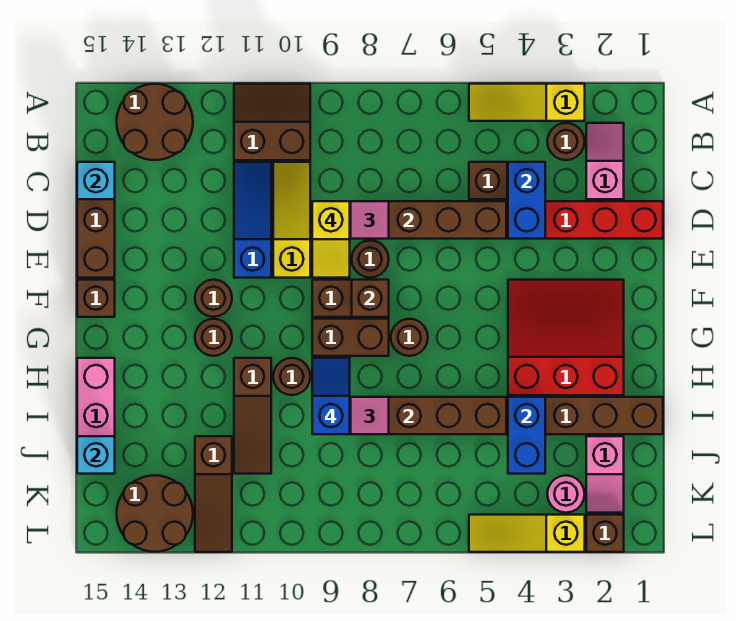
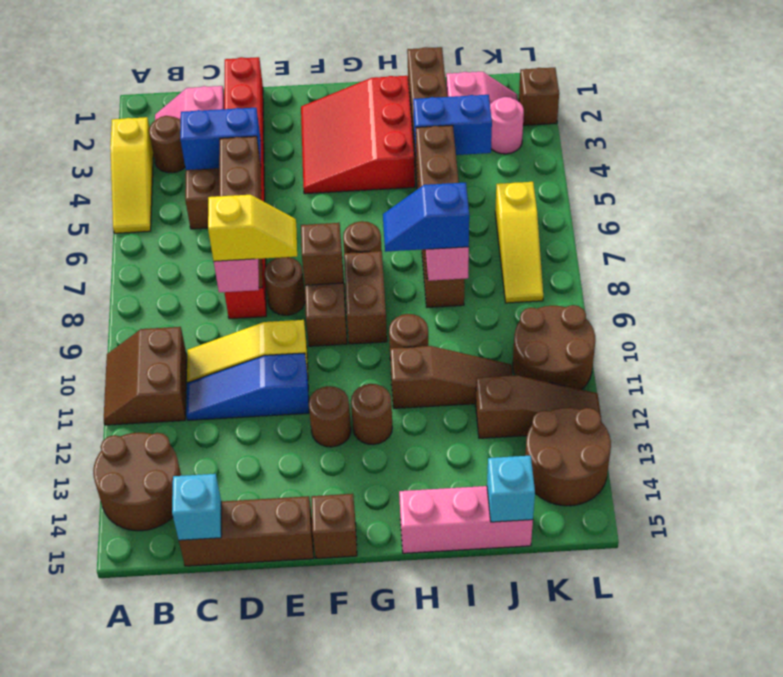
none -> brown 2x2 round brick [513,305,595,390]
yellow 1x3 slope [469,515,585,552] -> yellow 1x3 slope moved to [495,182,543,303]

